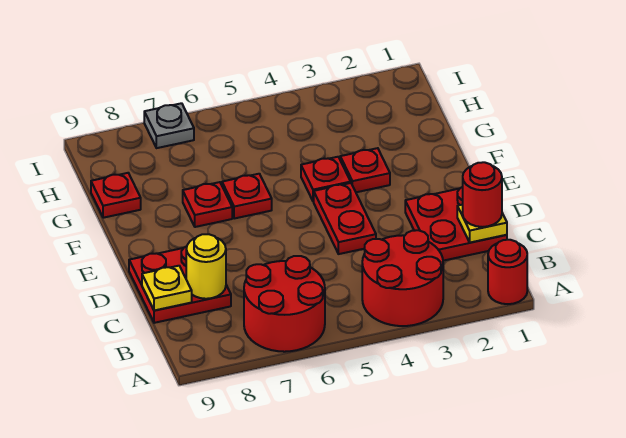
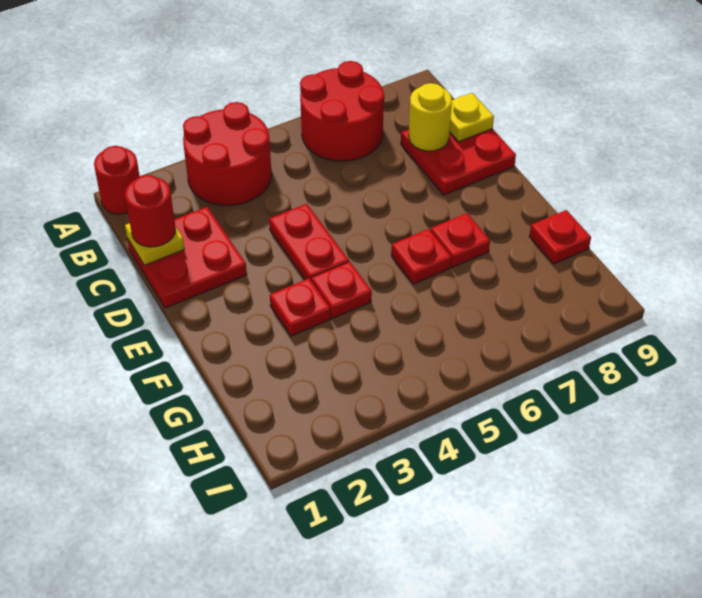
grey 1x1 plate [144,103,194,148] -> none

